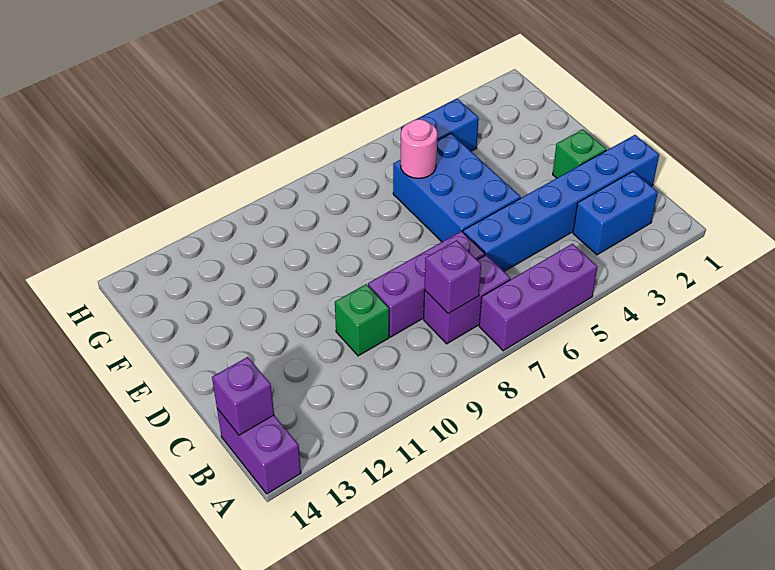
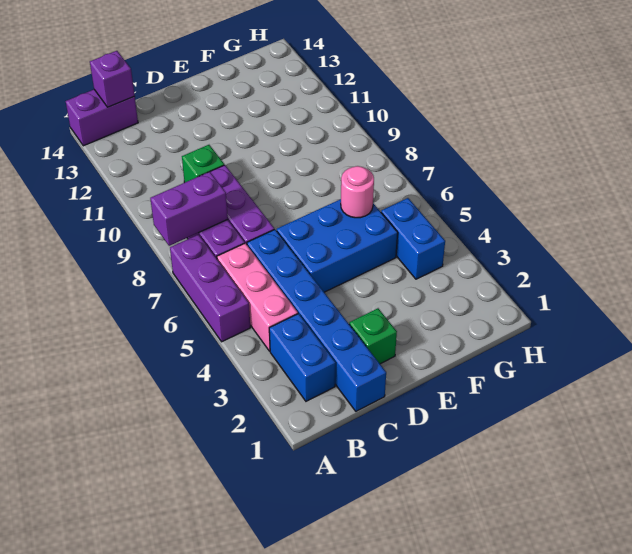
none -> pink 1x3 brick [217,243,298,351]
purple 1x1 brick [425,240,481,314] -> purple 1x2 brick [150,172,228,246]

